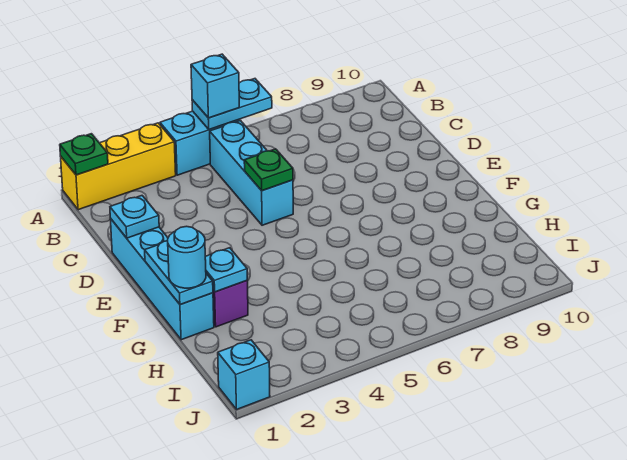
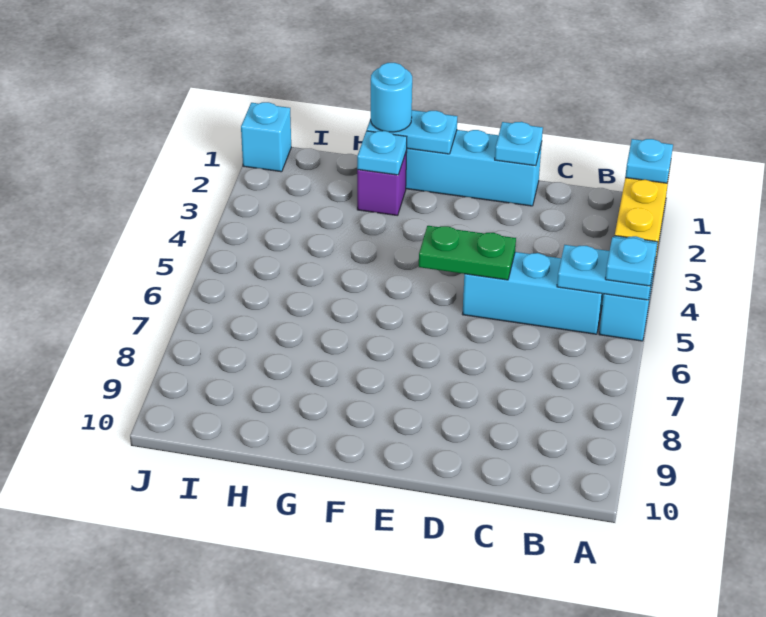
green 1x1 plate [60,134,108,175] -> cyan 1x1 plate [625,139,673,183]
cyan 1x2 plate [192,79,272,130] -> cyan 1x2 plate turned to [557,245,654,300]
cyan 1x1 brick [191,54,239,118] -> cyan 1x1 plate [605,237,657,286]
green 1x1 plate [244,149,293,191] -> green 1x2 plate [419,226,516,280]

